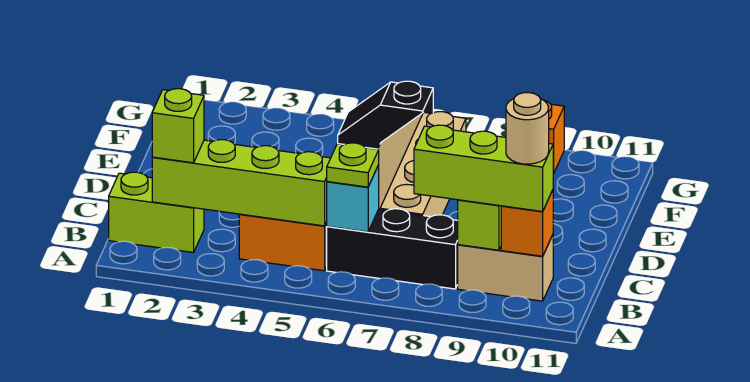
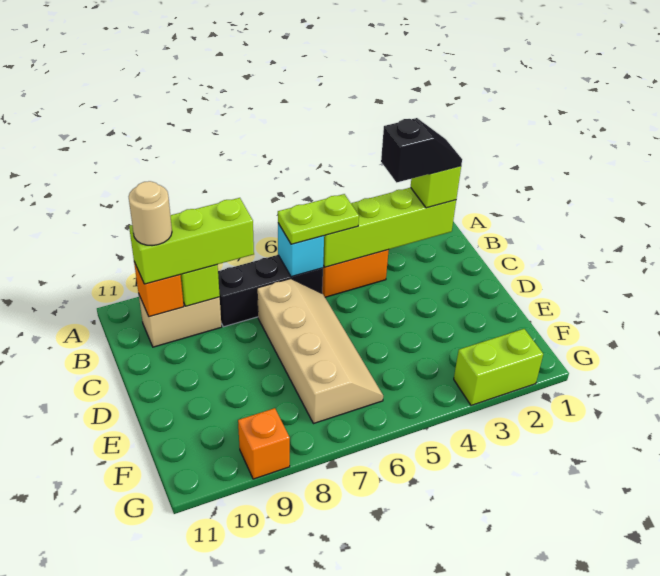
lime 1x2 brick [109,172,204,252] -> lime 1x2 brick moved to [454,329,543,405]
lime 1x1 plate [327,143,379,187] -> lime 1x2 plate [278,194,359,244]
black 1x2 slope [338,81,433,149] -> black 1x2 slope moved to [381,118,462,183]

